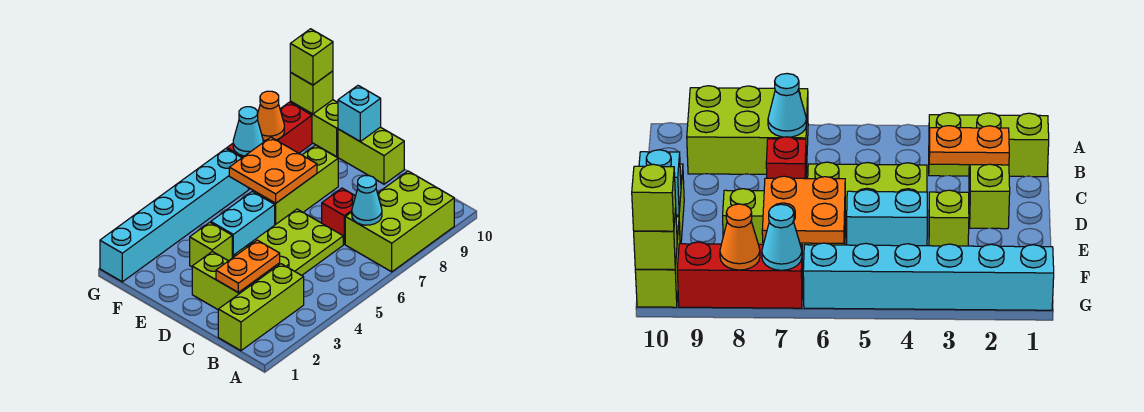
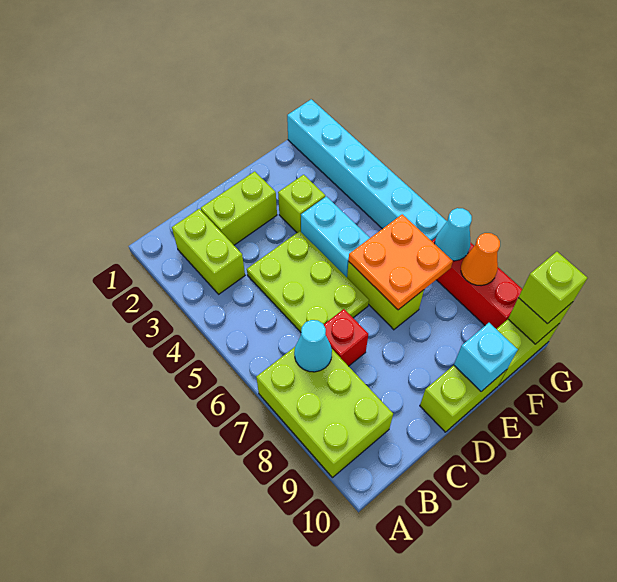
lime 1x3 brick [218,264,304,351] -> lime 1x2 brick [172,209,245,294]
orange 1x2 plate [216,240,280,293] -> none
lime 1x3 brick [253,145,338,225] -> lime 1x2 brick [347,261,424,330]

